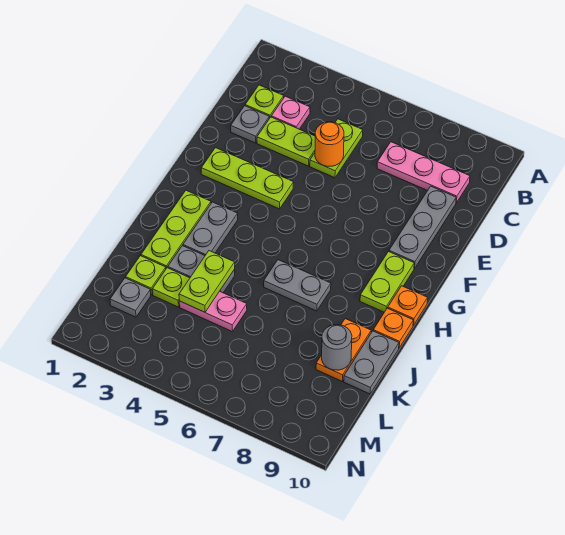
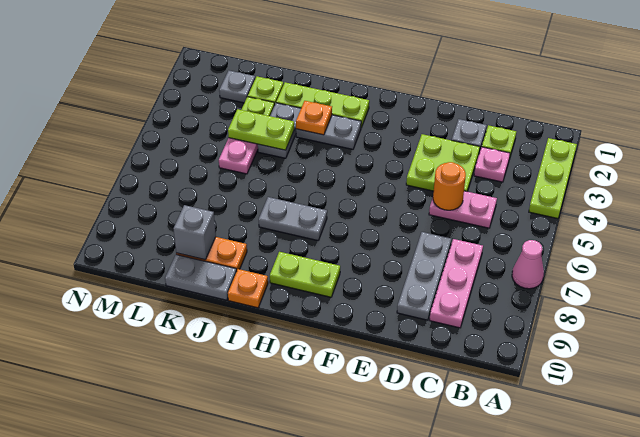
none -> pink 1x1 cone [512,240,544,289]
lime 1x2 plate [310,119,363,178] -> pink 1x2 plate [429,191,497,228]
lime 1x2 plate [257,117,315,166] -> lime 2x2 plate [406,134,480,192]
grey 1x3 plate [389,186,456,268] -> grey 1x3 plate turned to [397,232,451,320]
lime 1x3 plate [201,148,294,209] -> lime 1x3 plate moved to [529,138,577,219]
orange 1x1 plate [388,286,428,325] -> orange 1x1 plate moved to [296,101,332,135]
grey 1x2 plate [264,260,331,311] -> grey 1x2 plate turned to [259,197,327,241]
grey 1x1 round brick [322,325,352,370] -> grey 1x1 brick [173,205,216,260]

